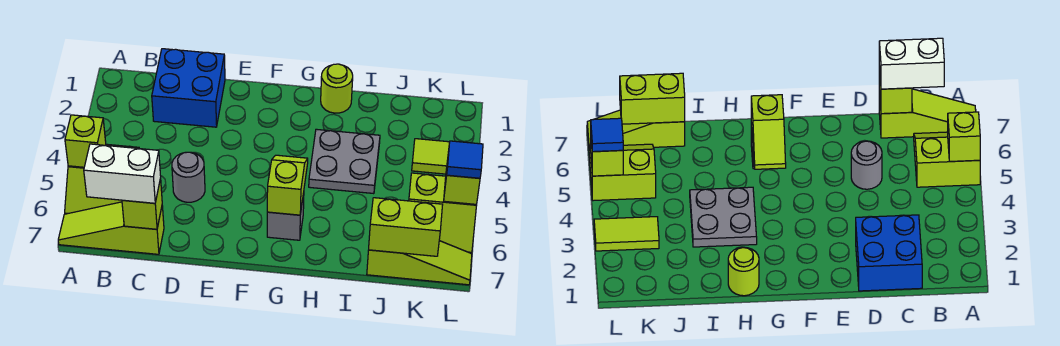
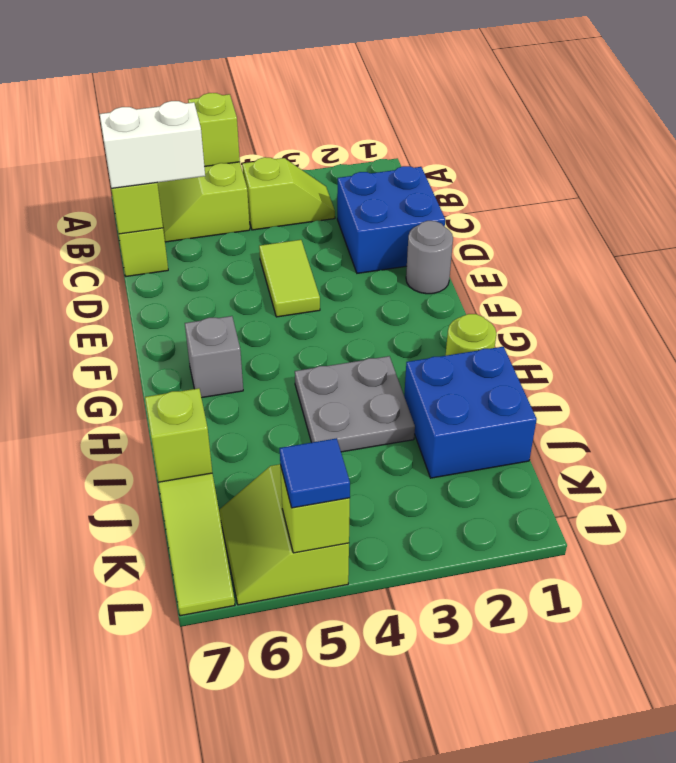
white 1x2 brick [84,144,161,203] -> white 1x2 brick turned to [100,101,205,188]
grey 1x1 round brick [172,152,205,202] -> grey 1x1 round brick moved to [406,221,453,294]
lime 1x2 slope [267,155,308,215] -> lime 1x2 slope moved to [242,157,335,230]
none -> blue 2x2 brick [404,347,537,478]
lime 1x2 brick [369,198,443,256] -> lime 1x1 brick [145,388,212,482]
lime 1x2 tile [412,139,450,174] -> lime 1x2 tile moved to [259,240,320,317]

